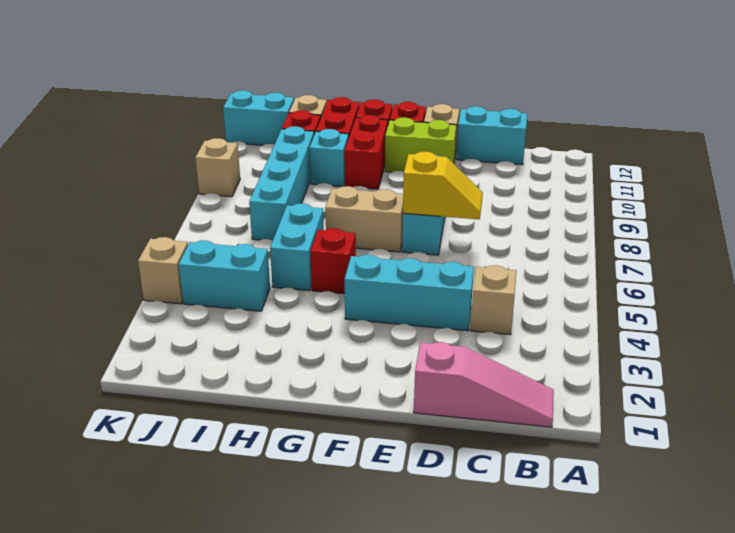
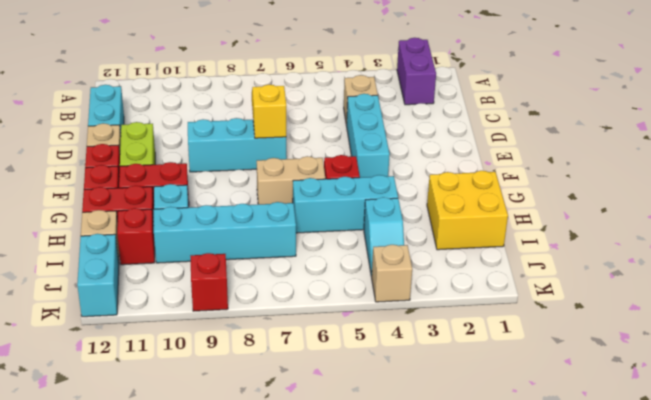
none -> purple 1x2 brick [397,38,436,105]
pink 1x3 slope [414,342,554,427] -> none
tan 1x2 brick [325,186,403,252] -> tan 1x2 brick turned to [257,156,325,204]
none -> yellow 2x2 brick [427,171,508,250]
cyan 1x2 brick [270,203,324,291] -> cyan 1x3 brick [293,175,398,233]
cyan 1x2 brick [179,241,270,311] -> cyan 1x2 slope [364,197,404,277]
tan 1x1 brick [195,138,240,197] -> red 1x1 brick [191,253,228,311]

